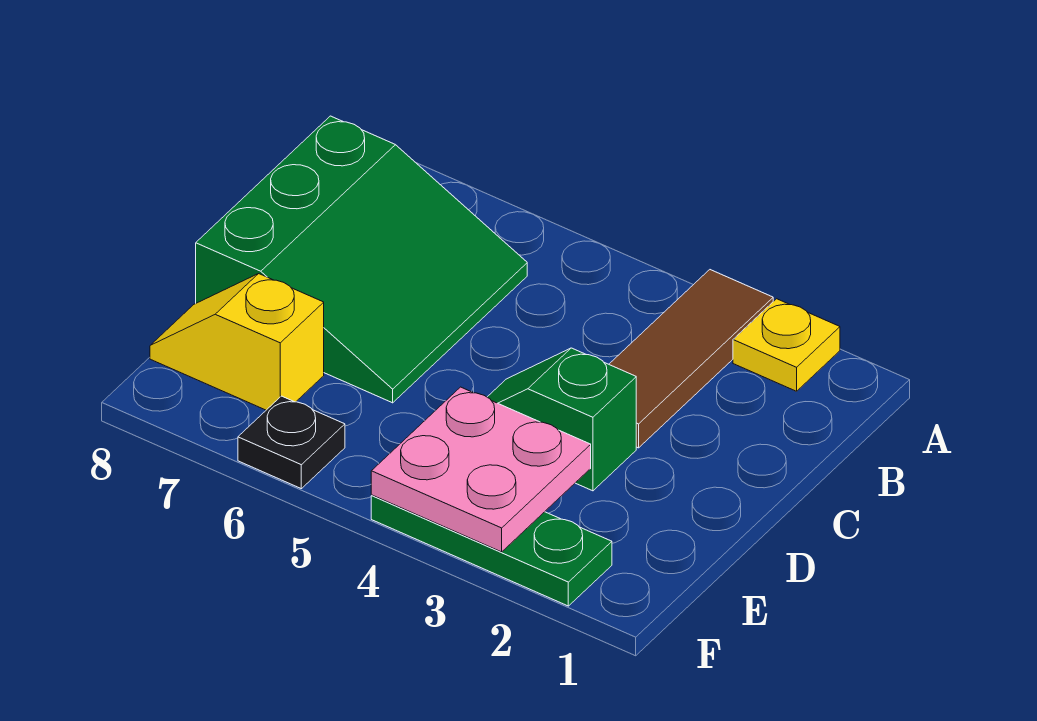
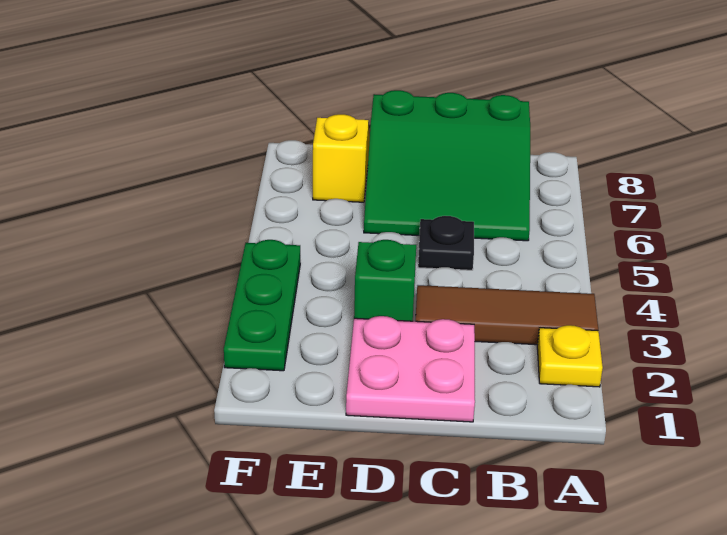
pink 2x2 plate [371,387,591,552] -> pink 2x2 plate moved to [346,316,475,422]
black 1x1 plate [238,396,345,489] -> black 1x1 plate moved to [418,216,474,270]

